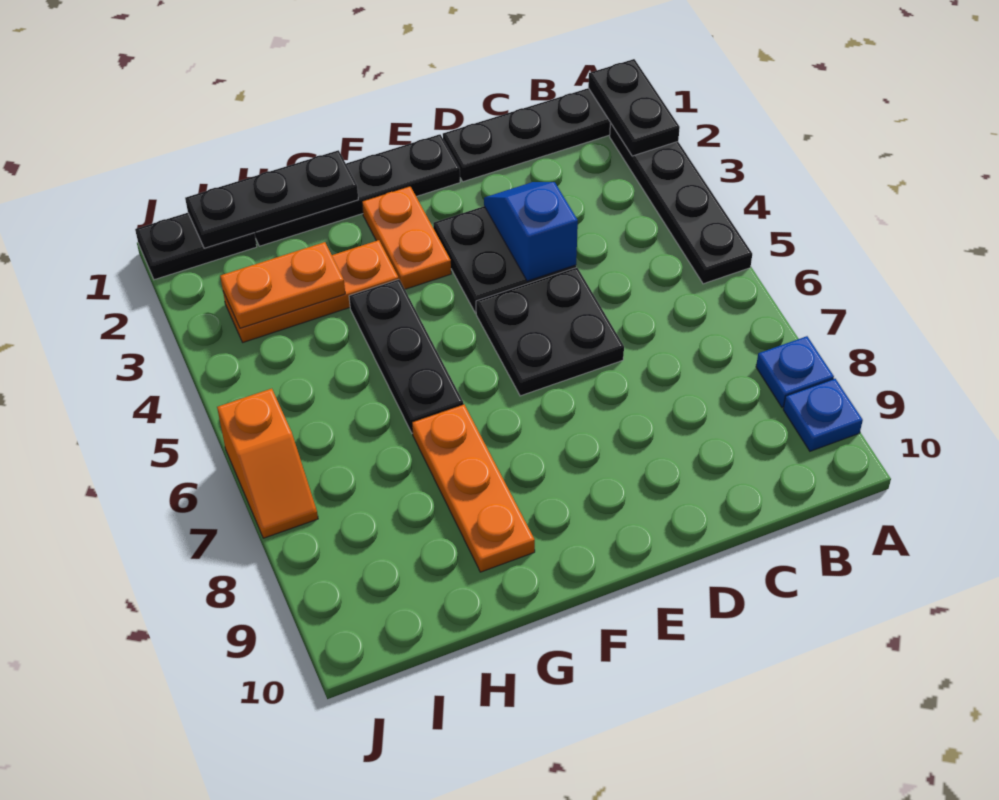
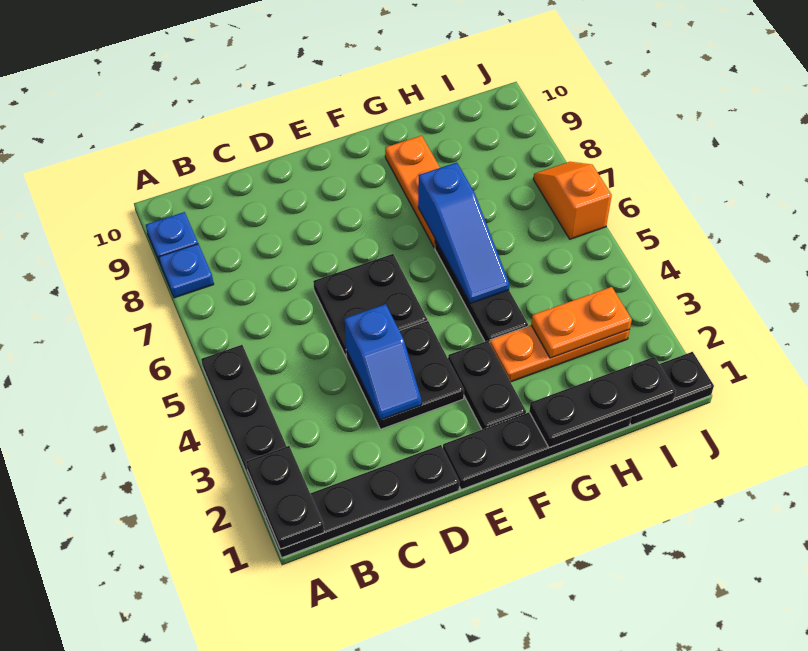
orange 1x2 plate [362,186,451,289] -> black 1x2 plate [448,341,526,429]
none -> blue 1x3 slope [418,162,510,303]

